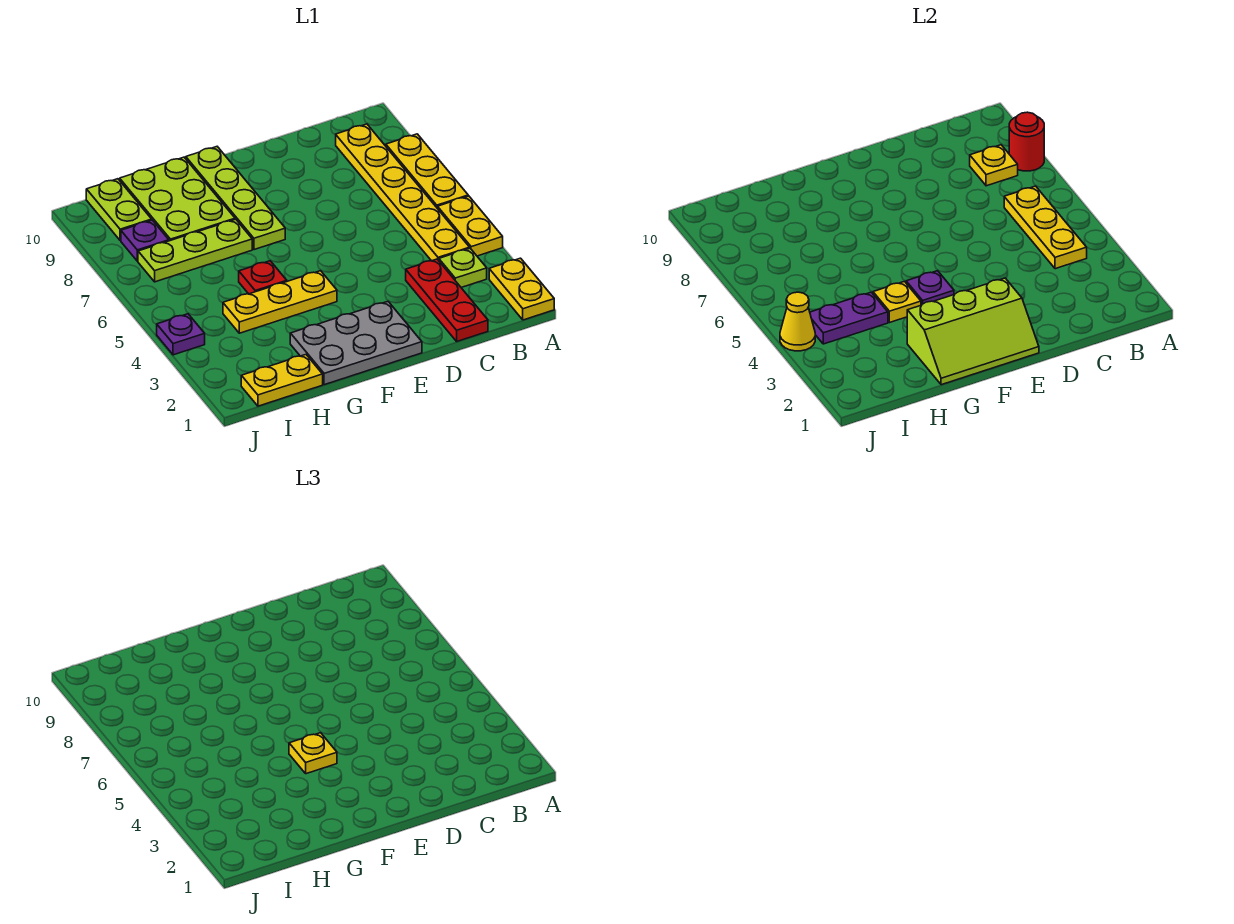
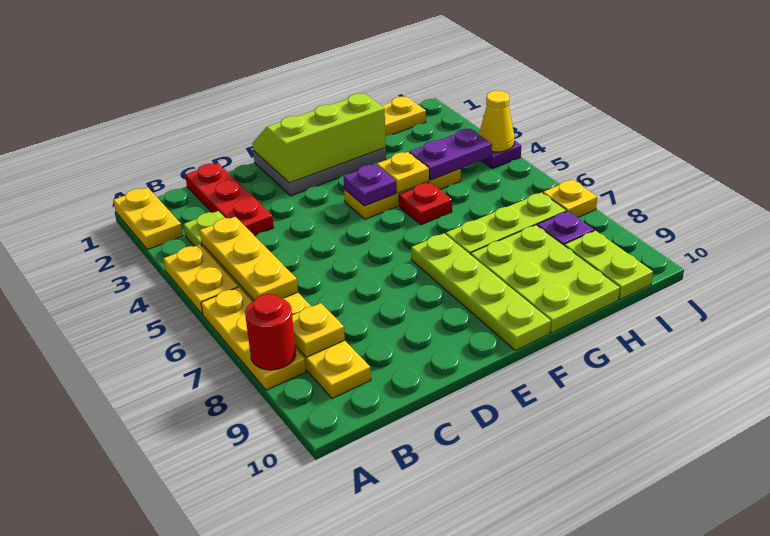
yellow 1x1 plate [289,733,337,774] -> yellow 1x1 plate moved to [543,180,597,217]

